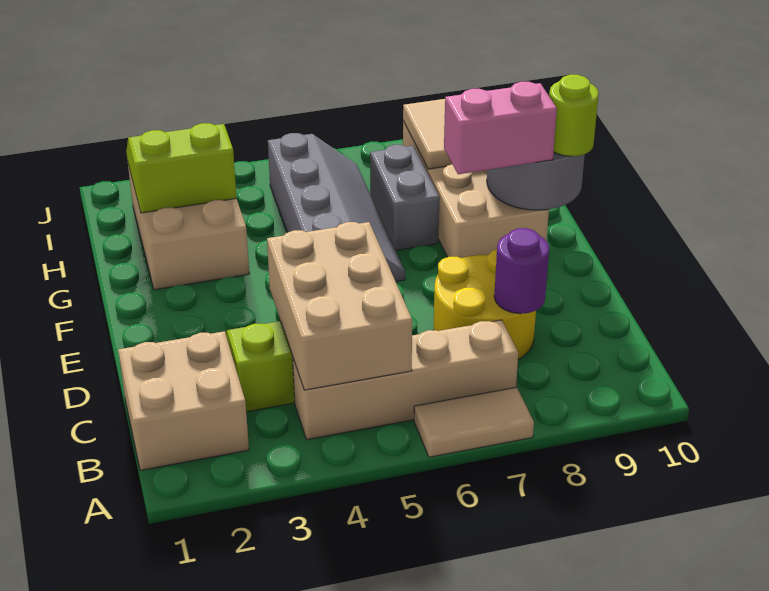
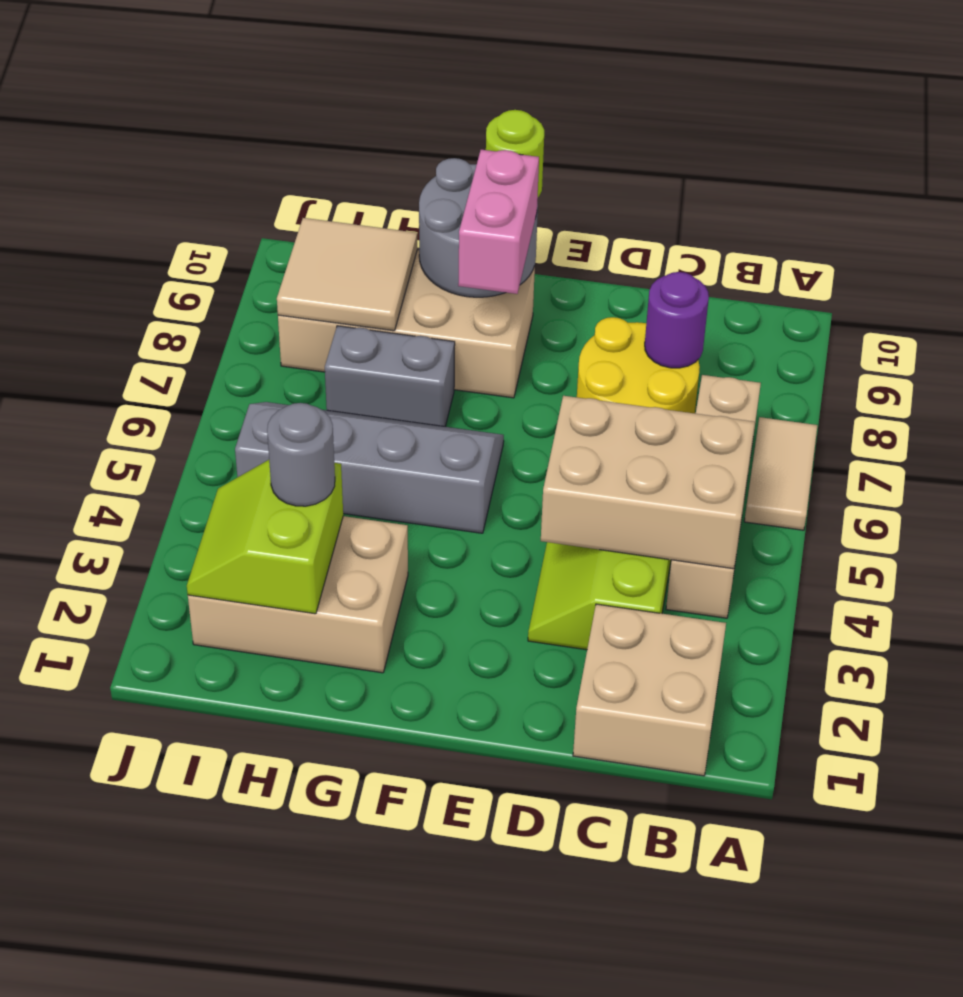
none -> grey 1x1 round brick [267,403,335,506]

